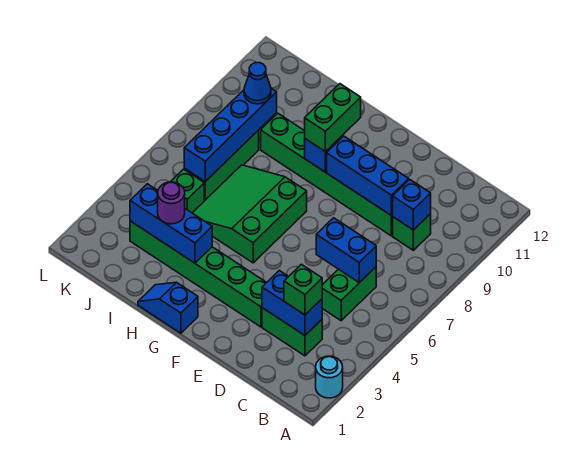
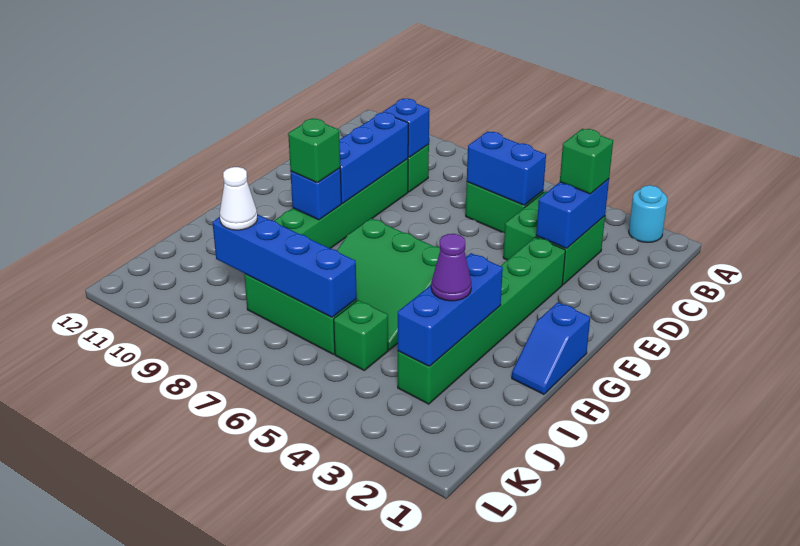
green 1x2 brick [262,308,322,356] -> green 2x2 brick [503,192,605,285]
blue 1x2 brick [316,218,376,283] -> blue 1x2 brick turned to [467,132,546,205]
green 1x2 brick [305,84,361,152] -> green 1x1 brick [288,119,340,183]
purple 1x1 round brick [158,182,185,224] -> purple 1x1 cone [431,234,471,301]
blue 1x1 cone [244,63,271,104] -> white 1x1 cone [220,167,257,230]

